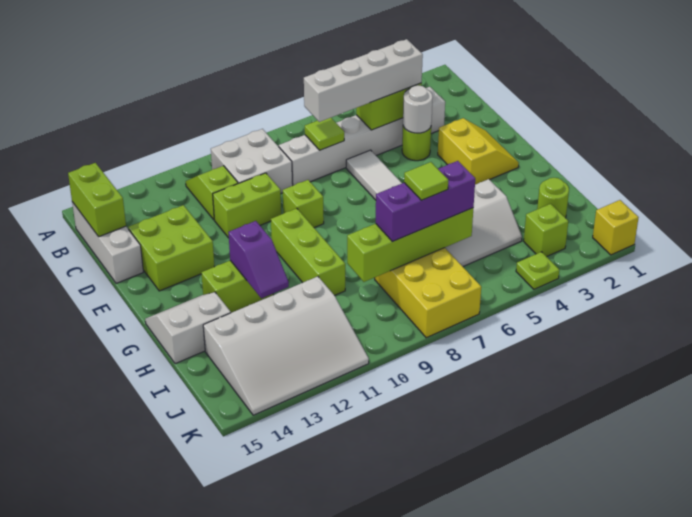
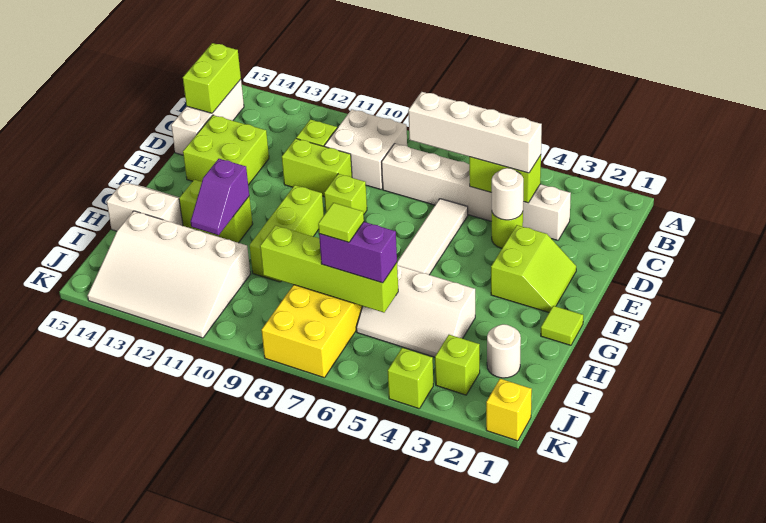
lime 1x1 tile [305,118,344,150] -> lime 1x1 tile moved to [541,306,583,345]
yellow 2x2 slope [438,118,519,185] -> lime 2x2 slope [491,225,576,312]
lime 1x1 round brick [537,178,569,218] -> white 1x1 round brick [487,324,521,378]
purple 1x3 brick [376,161,475,242] -> purple 1x2 brick [319,222,397,283]
lime 1x1 plate [516,252,559,289] -> lime 1x1 brick [388,348,433,409]

